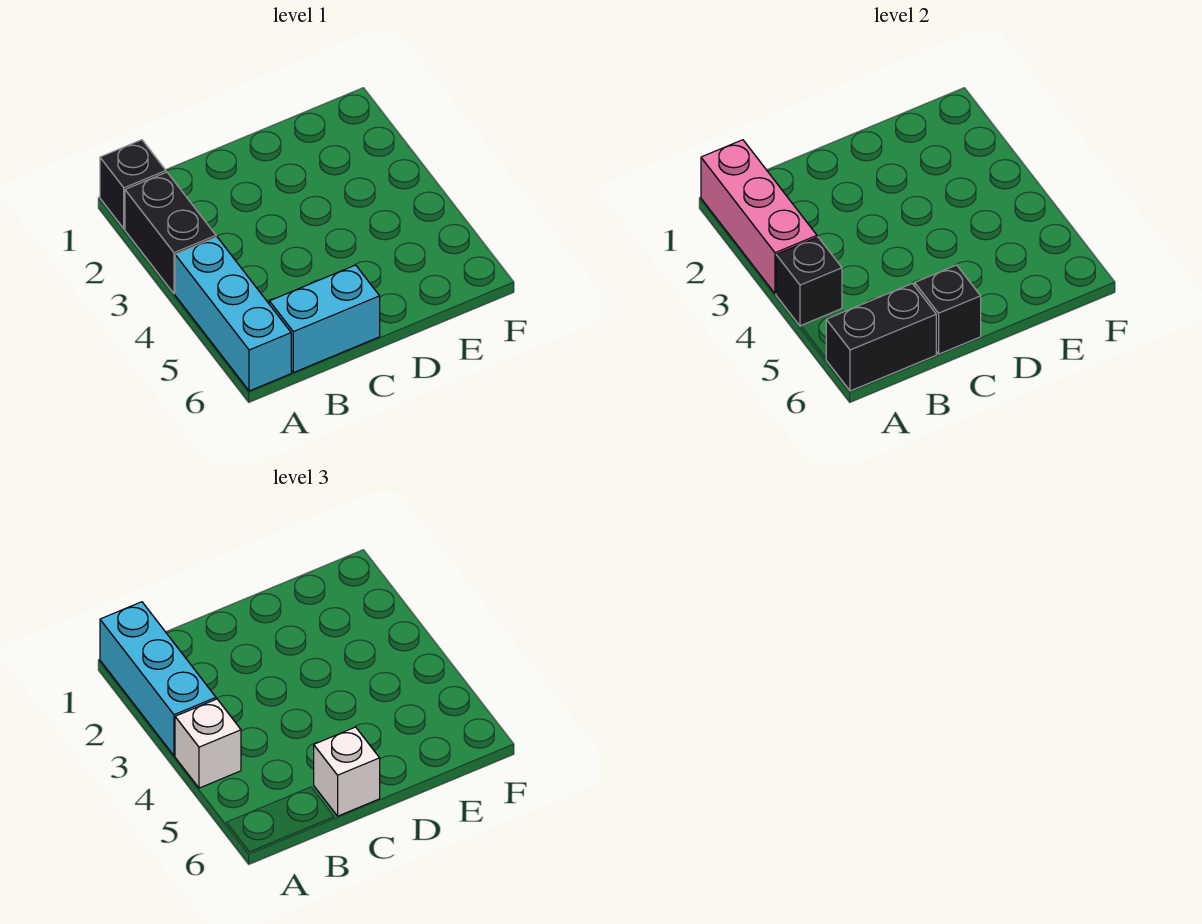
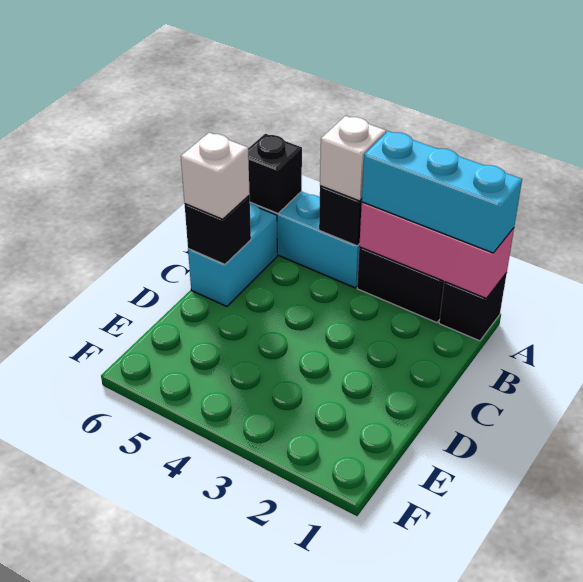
black 1x2 brick [826,284,936,391] -> black 1x1 brick [248,134,302,214]

